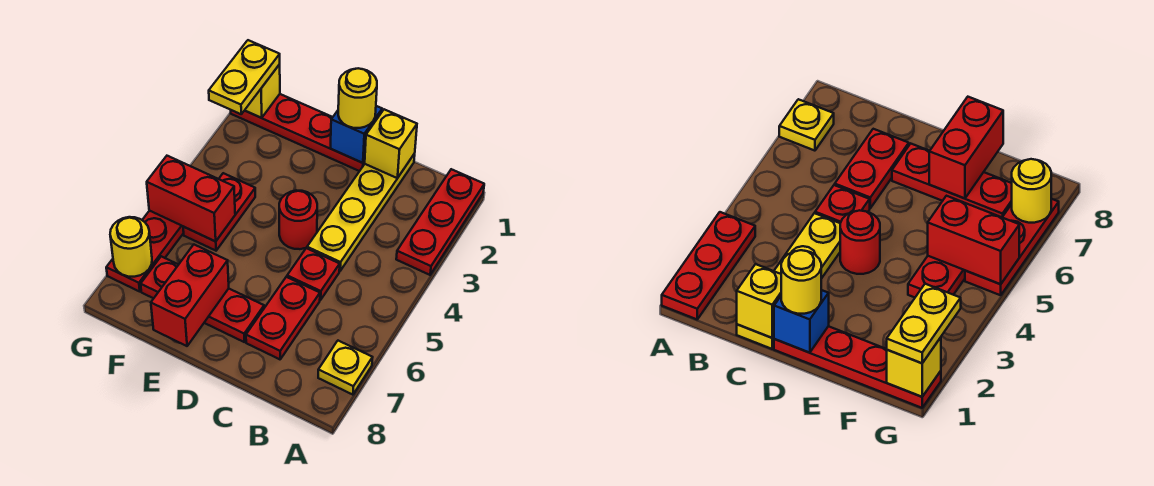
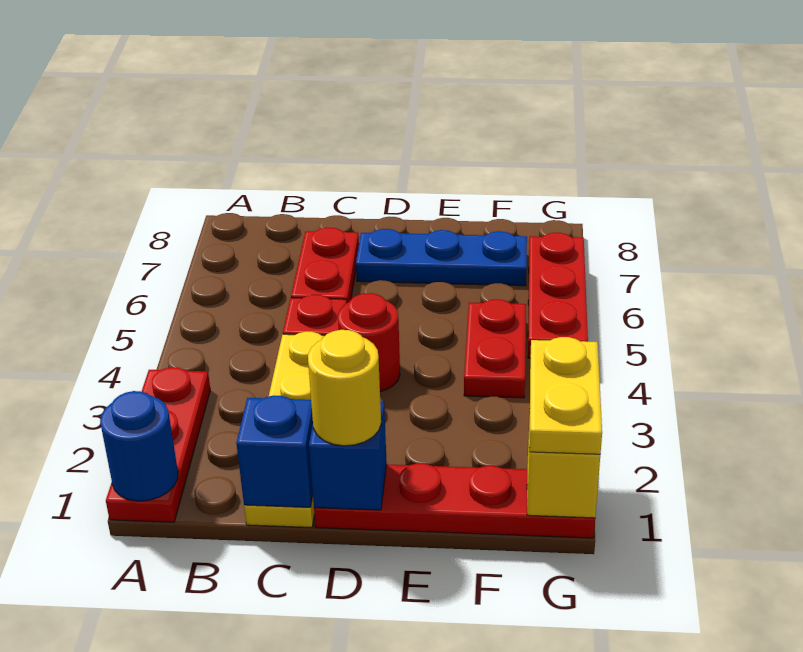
none -> blue 1x1 round brick [100,391,178,501]
yellow 1x1 plate [318,341,373,395] -> none
yellow 1x1 brick [365,109,417,178] -> blue 1x1 brick [236,395,313,507]
red 1x3 plate [141,256,264,342] -> blue 1x3 plate [356,229,527,286]
red 1x2 brick [151,245,229,346] -> none
red 1x2 brick [147,156,235,241] -> none
yellow 1x1 round brick [110,217,152,277] -> none

